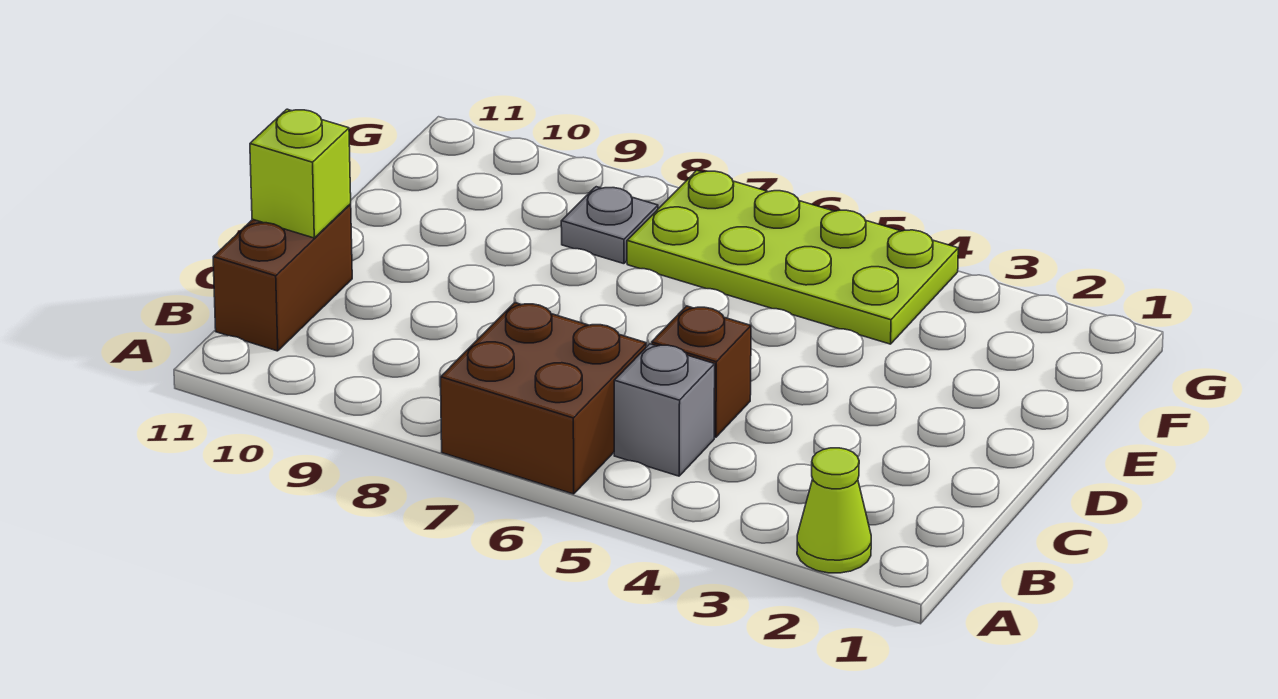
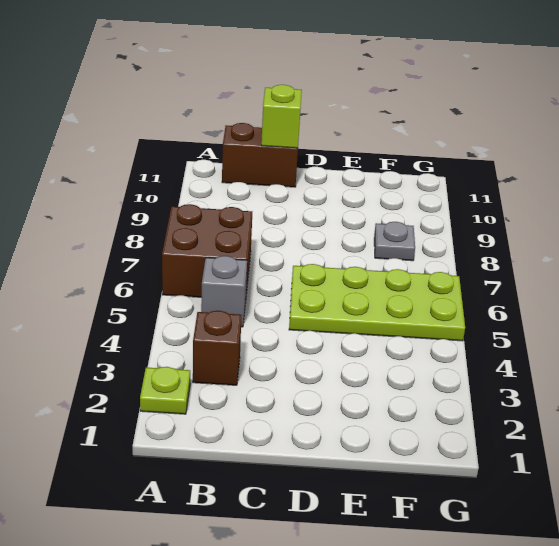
lime 1x1 cone [797,448,871,573] -> lime 1x1 plate [140,367,190,414]
brown 1x1 brick [652,306,751,437] -> brown 1x1 brick moved to [193,311,241,385]
lime 2x4 plate [627,170,958,344] -> lime 2x4 plate turned to [289,264,465,341]

